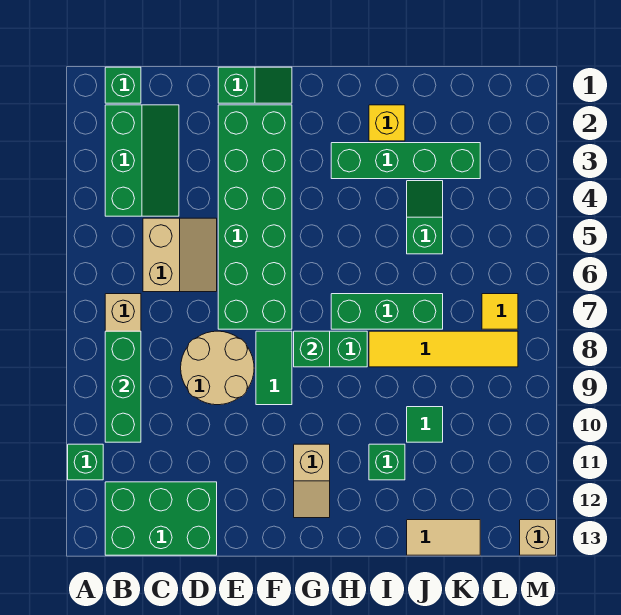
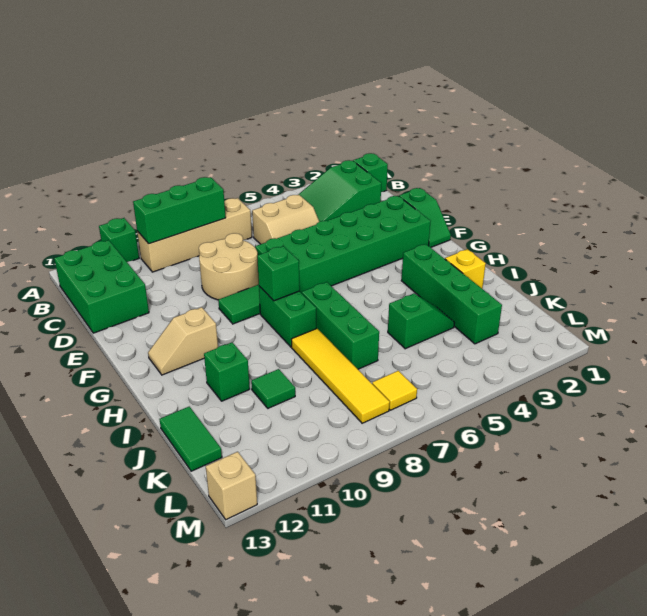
green 2x3 slope [105,105,179,216] -> green 2x3 slope turned to [298,160,381,222]
tan 1x2 tile [407,520,480,555] -> green 1x2 tile [159,407,222,471]

